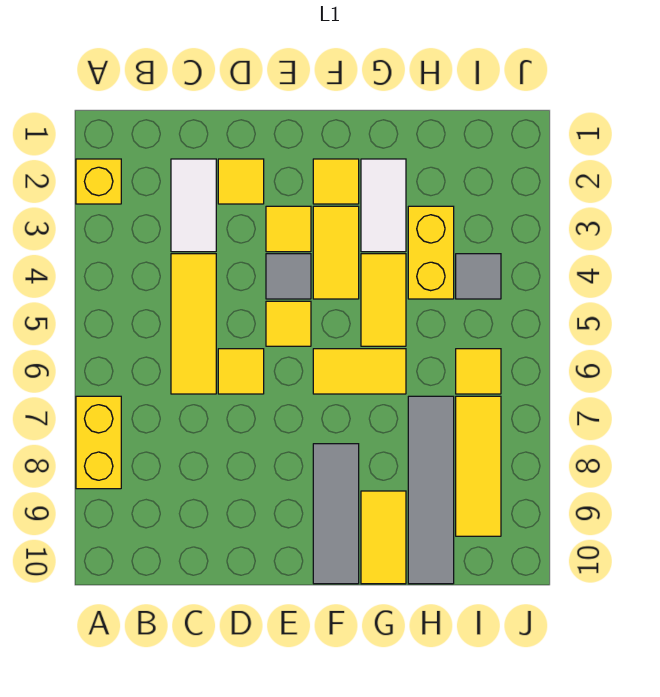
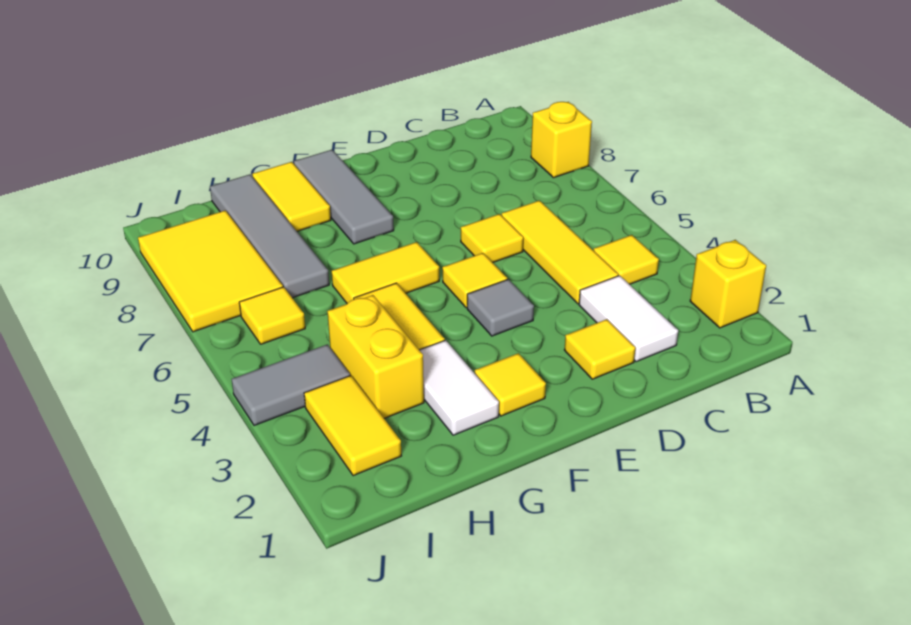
yellow 1x2 brick [76,396,121,489] -> yellow 1x1 brick [531,102,592,178]
yellow 1x1 tile [266,206,311,252] -> yellow 1x1 tile moved to [594,235,659,284]
yellow 1x2 tile [313,206,359,299] -> yellow 1x2 tile moved to [304,376,401,476]
grey 1x1 tile [456,254,501,299] -> grey 1x2 tile [232,344,350,426]
yellow 1x3 tile [456,396,501,536] -> yellow 2x3 tile [138,210,283,332]

